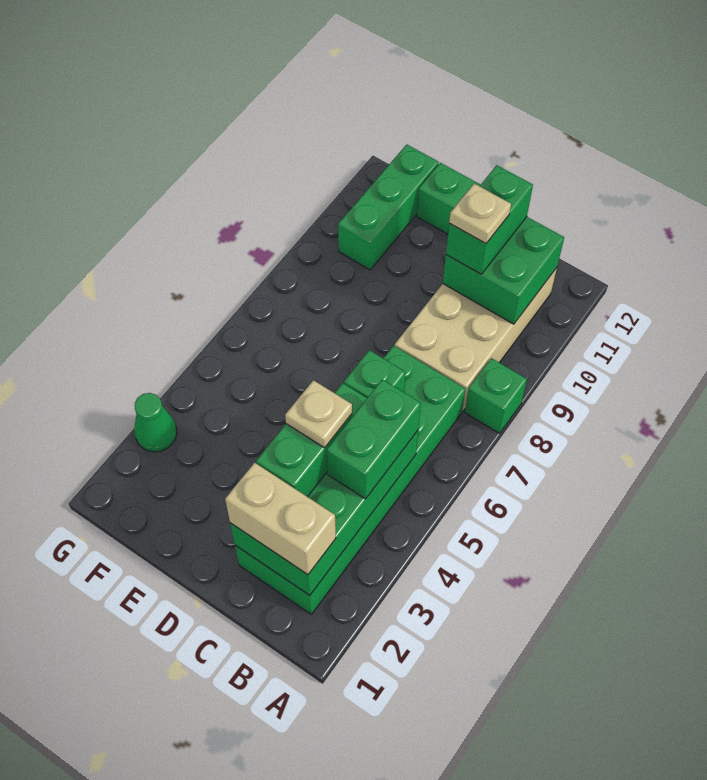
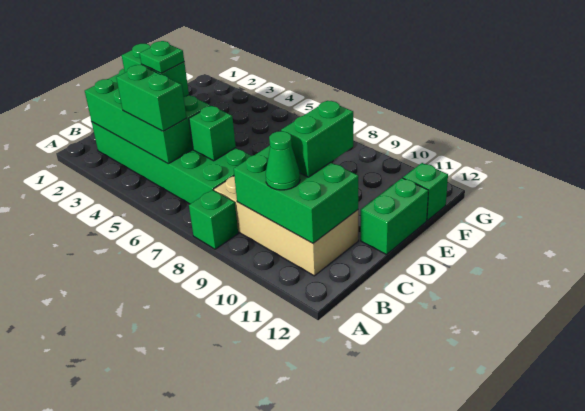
tan 1x2 brick [225,463,336,575] -> none
green 2x2 brick [443,217,564,324] -> green 2x3 brick [234,146,358,243]
tan 1x1 plate [285,380,352,448] -> green 1x1 plate [140,41,184,73]
green 1x2 brick [446,165,533,274] -> green 1x2 brick turned to [281,101,353,177]
tan 1x1 plate [449,184,511,244] -> none
green 1x3 brick [338,145,439,270] -> green 1x1 brick [403,163,448,220]
green 1x1 cone [134,393,177,452] -> green 1x1 cone moved to [266,131,300,190]

